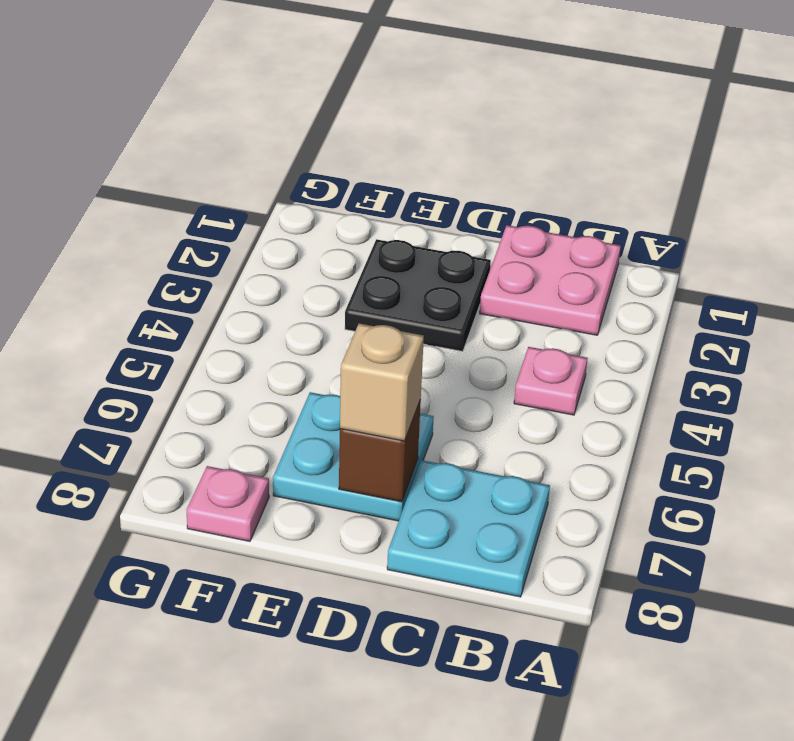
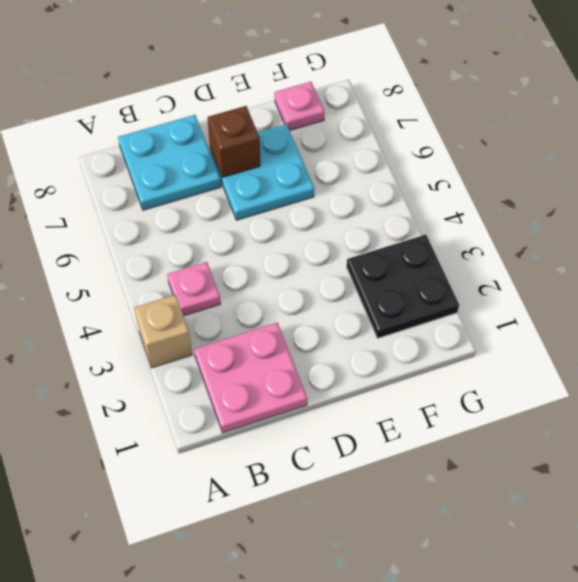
black 2x2 plate [345,239,491,351] -> black 2x2 plate moved to [347,235,459,338]
tan 1x1 brick [340,323,424,441] -> tan 1x1 brick moved to [134,295,192,368]

